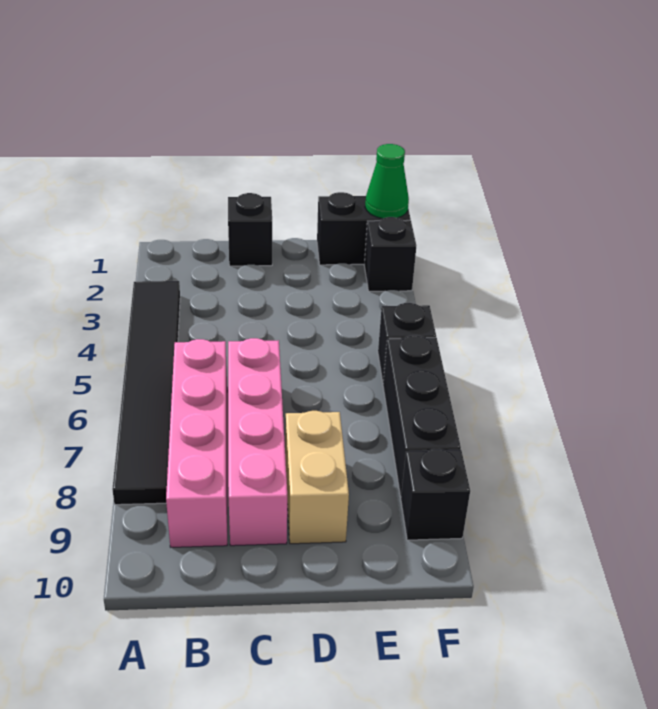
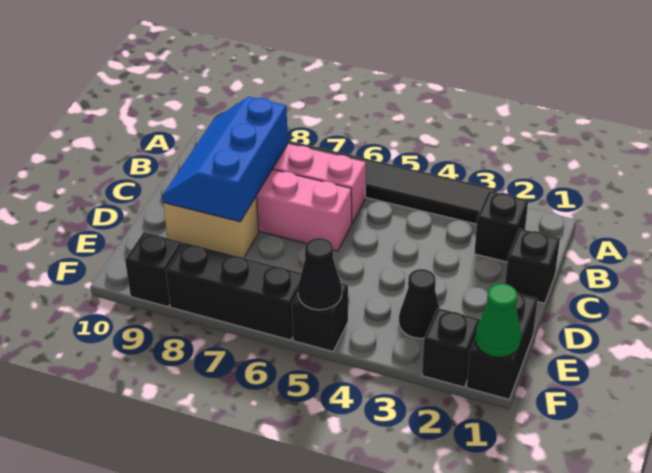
none -> black 1x1 brick [474,191,528,262]
none -> blue 2x3 slope [162,97,288,222]
none -> black 1x1 cone [399,269,439,338]
none -> black 1x1 cone [298,238,342,310]

